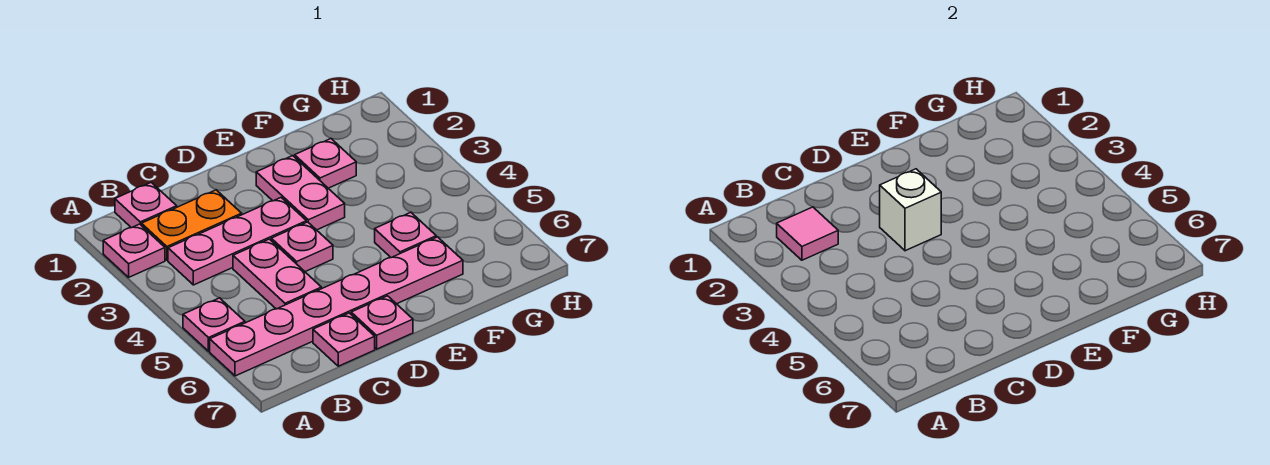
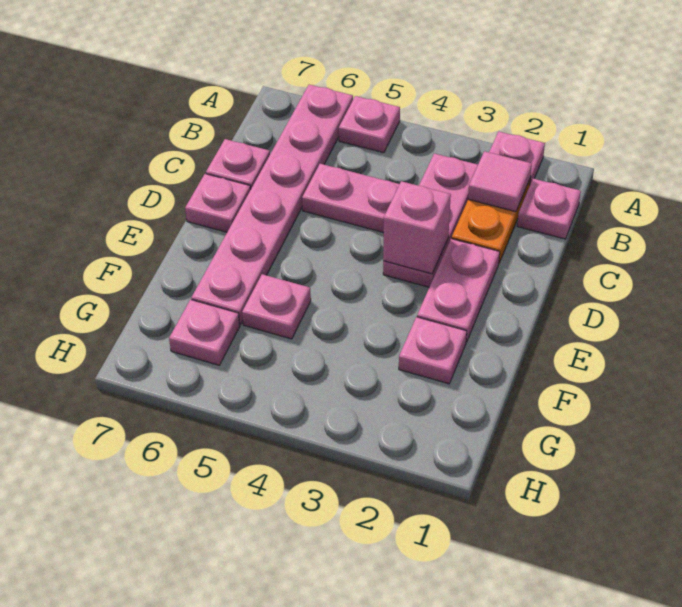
white 1x1 brick [880,169,941,251] -> pink 1x1 brick [383,181,451,274]
pink 1x1 plate [271,222,333,272] -> pink 1x1 plate moved to [169,300,240,365]
pink 1x2 plate [256,156,345,230] -> pink 1x2 plate turned to [417,239,500,342]

